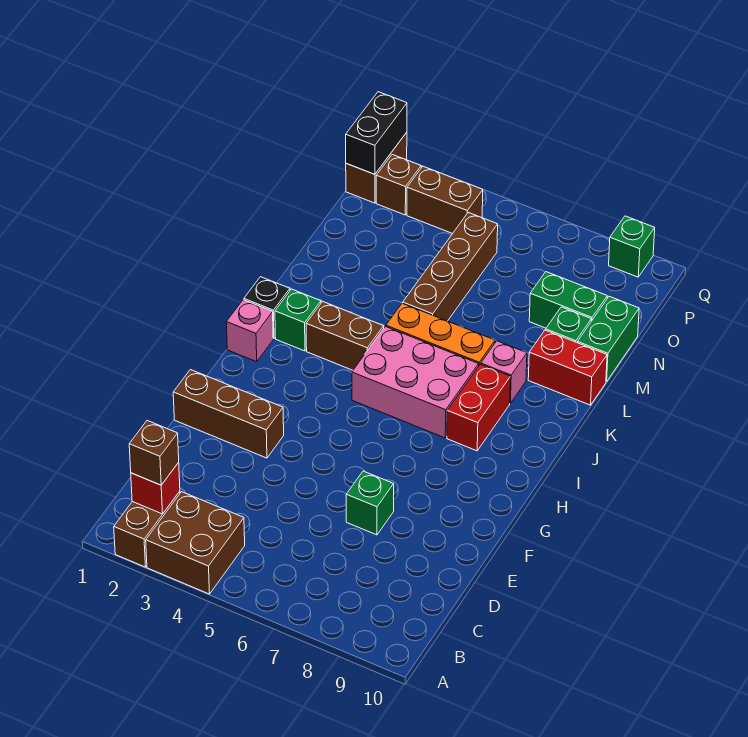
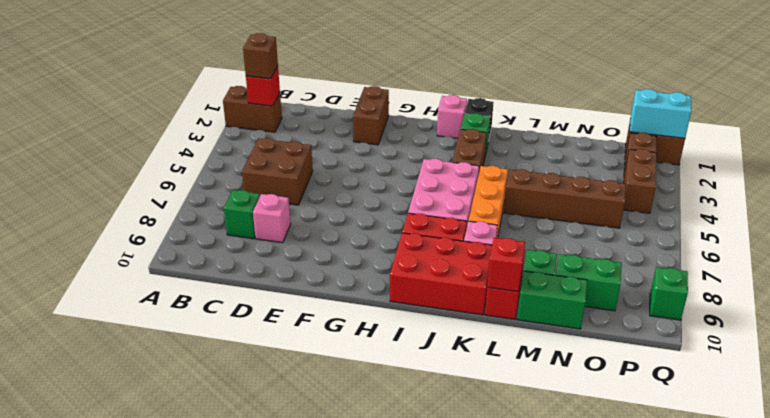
brown 2x2 brick [146,492,245,594] -> brown 2x2 brick moved to [242,138,313,205]
none -> pink 1x1 brick [253,194,291,243]
green 1x1 brick [346,471,394,535] -> green 1x1 brick moved to [224,190,260,239]
brown 1x3 brick [173,370,284,458] -> brown 1x2 brick [353,86,389,145]
none -> red 2x3 brick [390,233,492,315]
none -> red 1x1 brick [487,238,525,292]
green 1x2 brick [529,272,607,328] -> green 1x2 brick turned to [556,254,622,311]
black 1x2 brick [346,92,407,174] -> cyan 1x2 brick [630,89,691,138]

